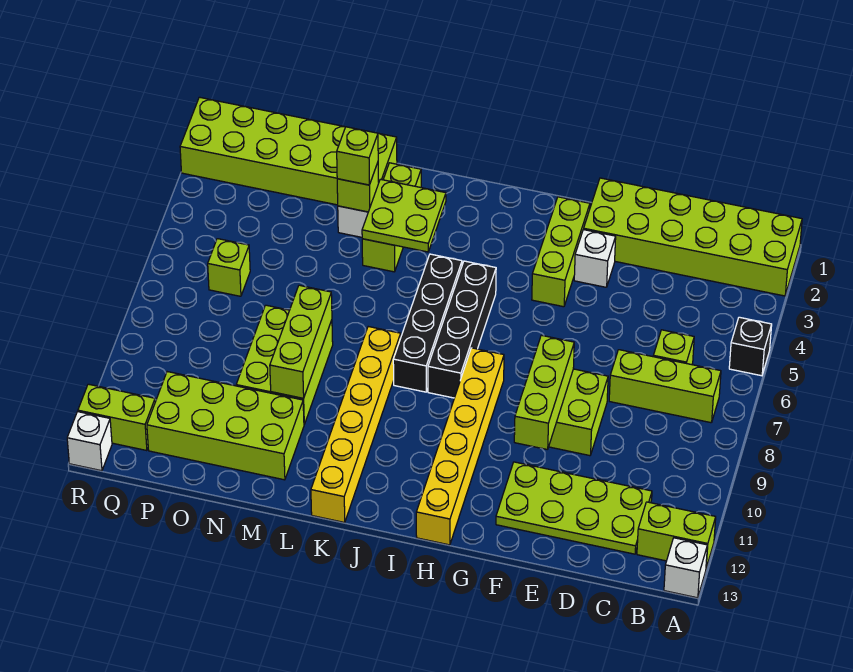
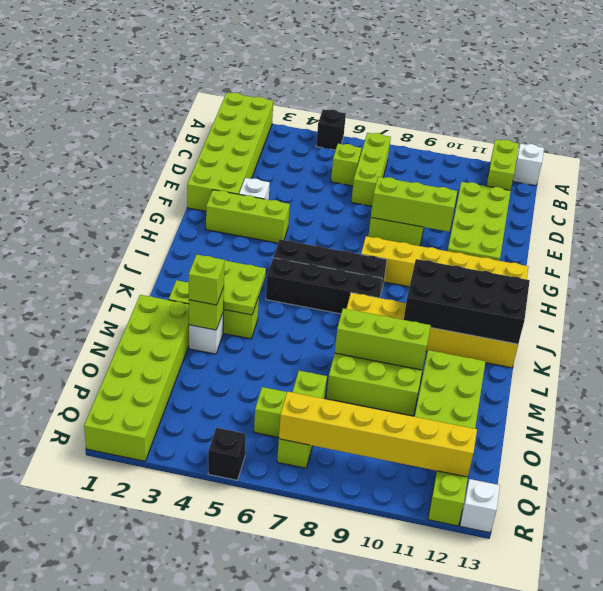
none -> black 2x4 brick [404,259,530,344]
none -> lime 1x3 brick [277,371,327,468]
none -> yellow 1x6 brick [279,392,477,477]
none -> black 1x1 brick [208,428,246,480]

